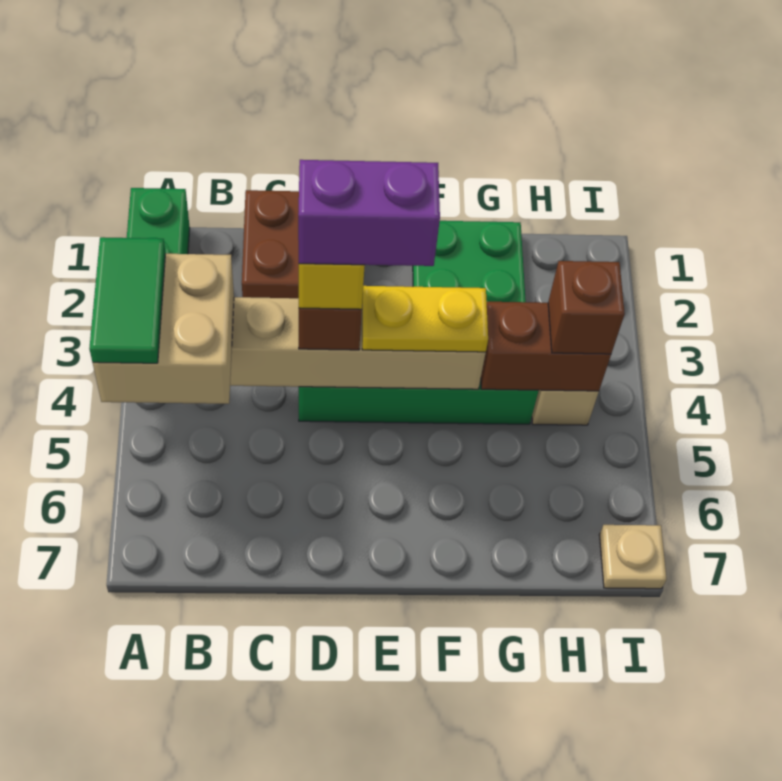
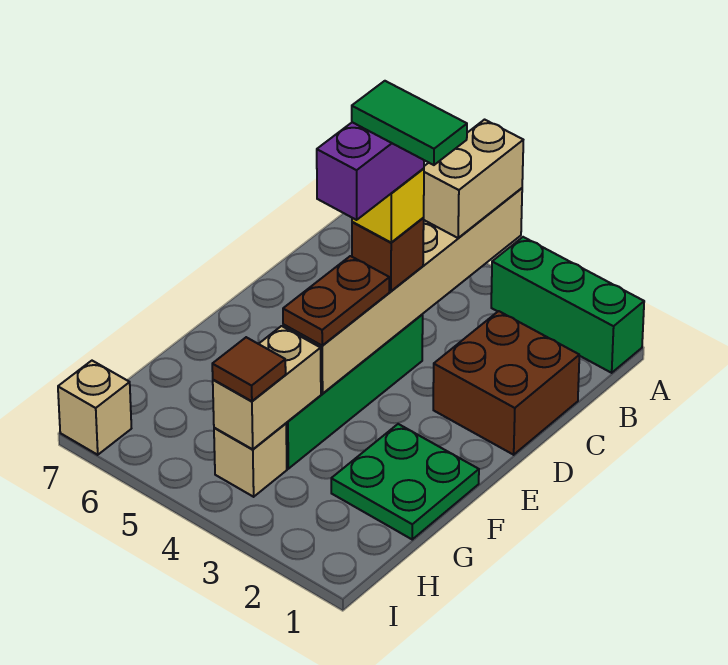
tan 2x2 brick [93,254,234,404] -> tan 1x2 brick [423,120,523,238]
green 1x2 tile [89,237,165,363] -> green 1x2 tile moved to [352,81,467,165]
yellow 1x2 plate [362,286,488,352] -> brown 1x2 plate [283,256,389,345]
brown 1x2 brick [481,302,611,391] -> tan 1x2 brick [213,326,321,449]
brown 1x1 brick [548,261,625,354] -> brown 1x1 tile [212,337,286,401]
tan 1x1 plate [599,525,667,589] -> tan 1x1 brick [58,361,131,455]

